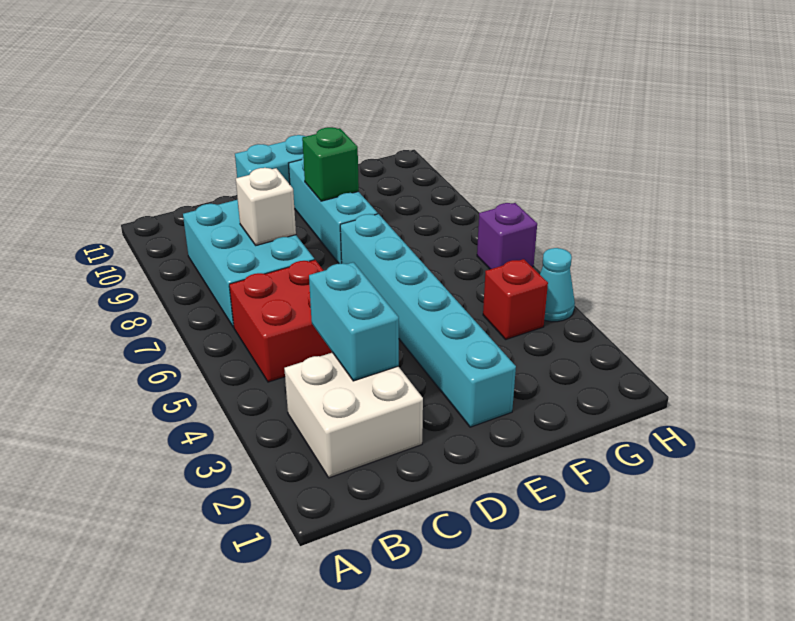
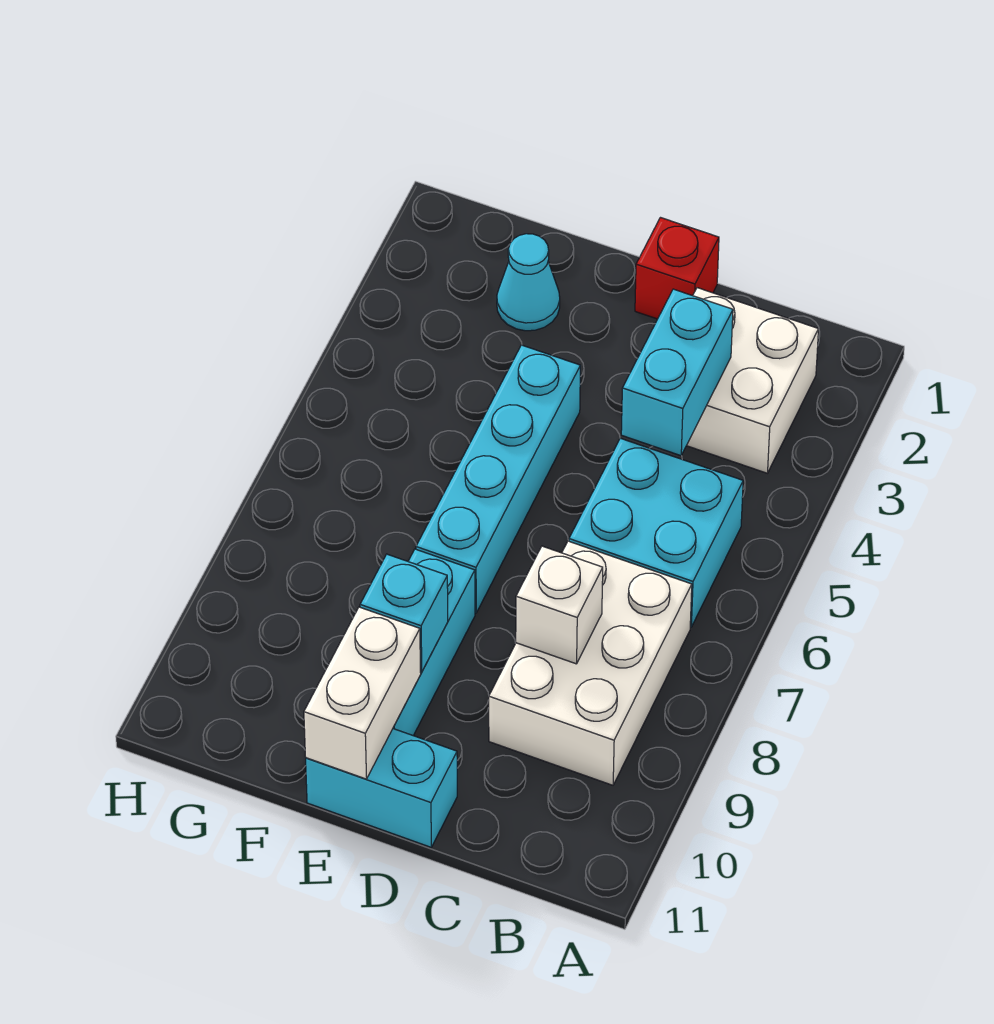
red 2x2 brick [229,260,332,382] -> cyan 2x2 brick [569,438,743,627]
cyan 2x3 brick [183,200,314,327] -> white 2x3 brick [489,541,692,785]
cyan 1x6 brick [340,214,516,427] -> cyan 1x4 brick [416,345,580,613]
green 1x1 brick [302,127,359,201] -> cyan 1x1 brick [360,554,448,672]
none -> white 1x2 brick [304,607,421,779]
red 1x1 brick [483,259,548,339] -> red 1x1 brick moved to [635,218,719,319]
cyan 1x1 cone [540,248,575,322] -> cyan 1x1 cone moved to [497,234,560,331]
purple 1x1 brick [477,203,537,269] -> none

